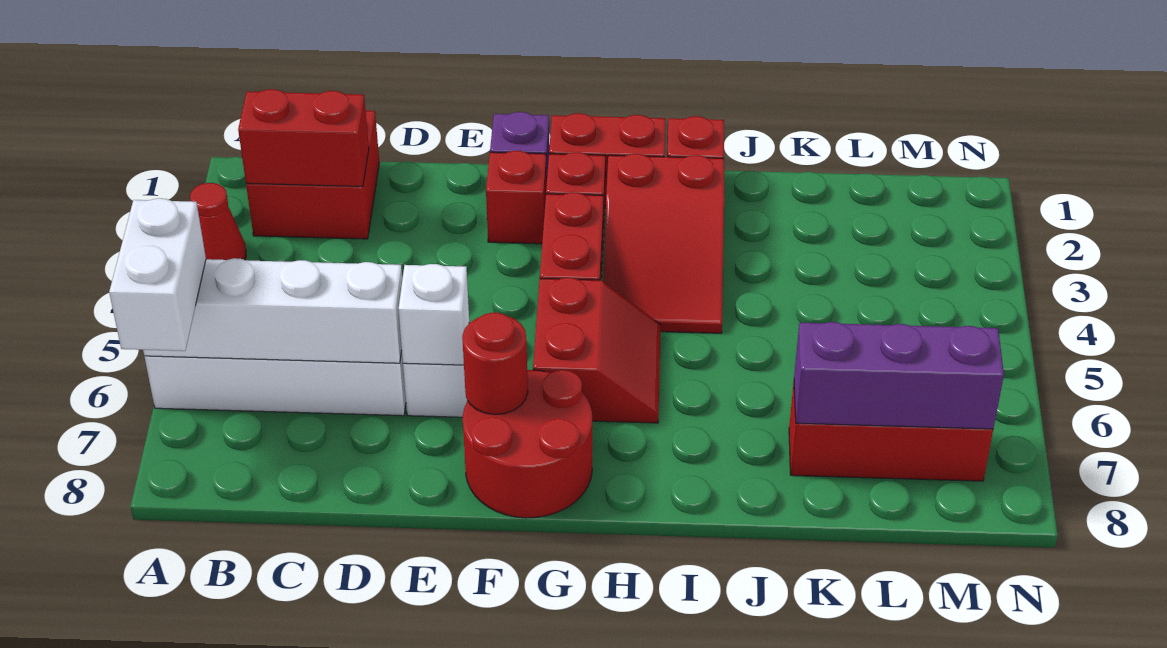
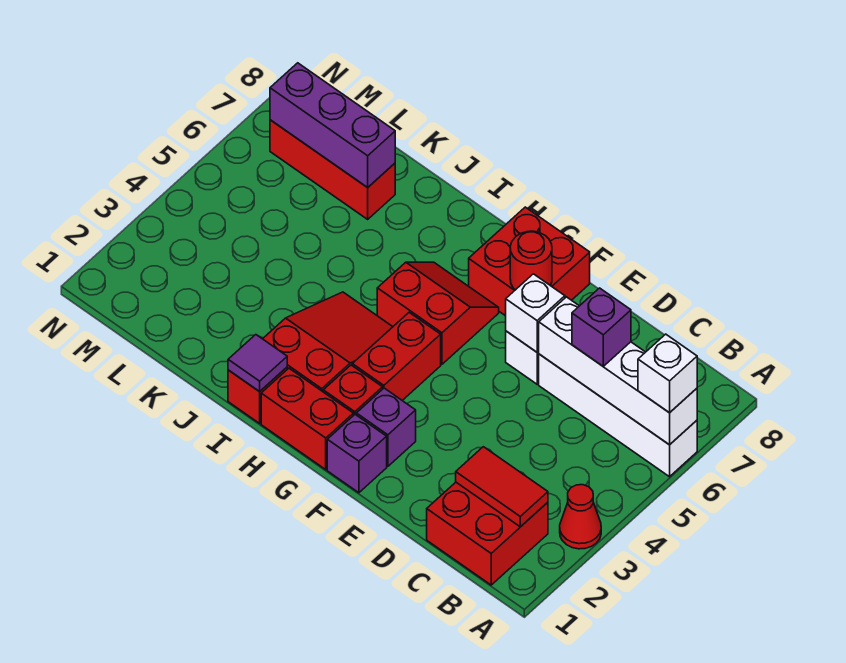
white 1x2 brick [109,198,206,351] -> white 1x1 brick [638,334,697,413]
red 1x2 brick [238,89,369,187] -> red 1x2 tile [456,447,548,527]
none -> purple 1x1 brick [572,288,631,366]
red 1x1 brick [486,151,547,244] -> purple 1x1 brick [356,388,416,466]
red 2x2 round brick [463,370,592,518] -> red 2x2 brick [469,207,590,316]
red 2x2 slope [533,278,661,423] -> red 2x2 slope turned to [377,262,499,364]
none -> purple 1x1 tile [228,335,287,392]

